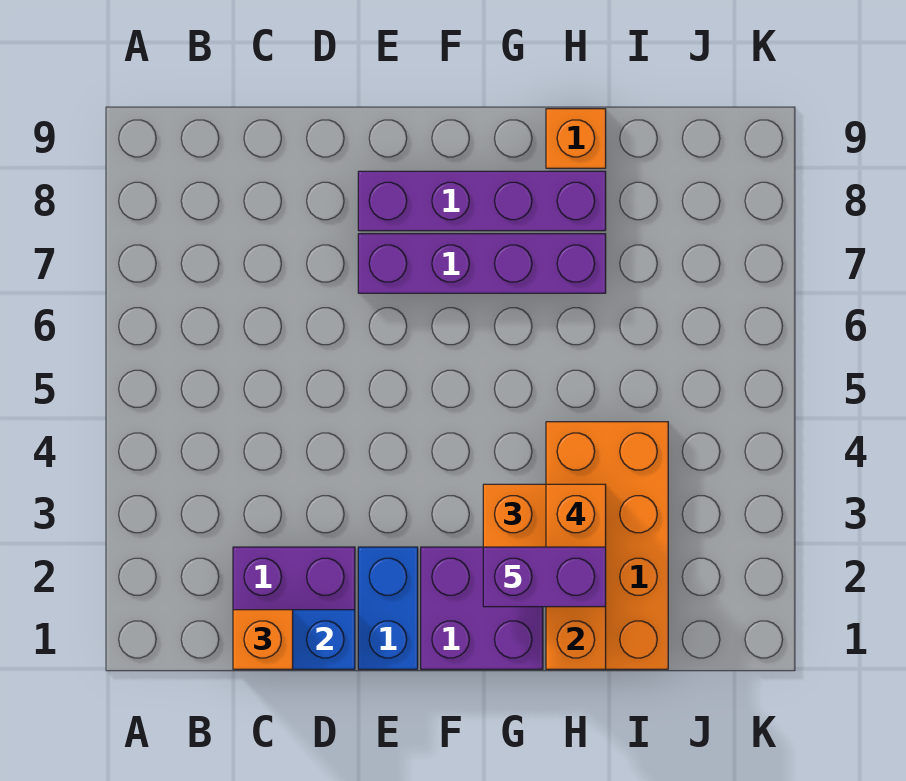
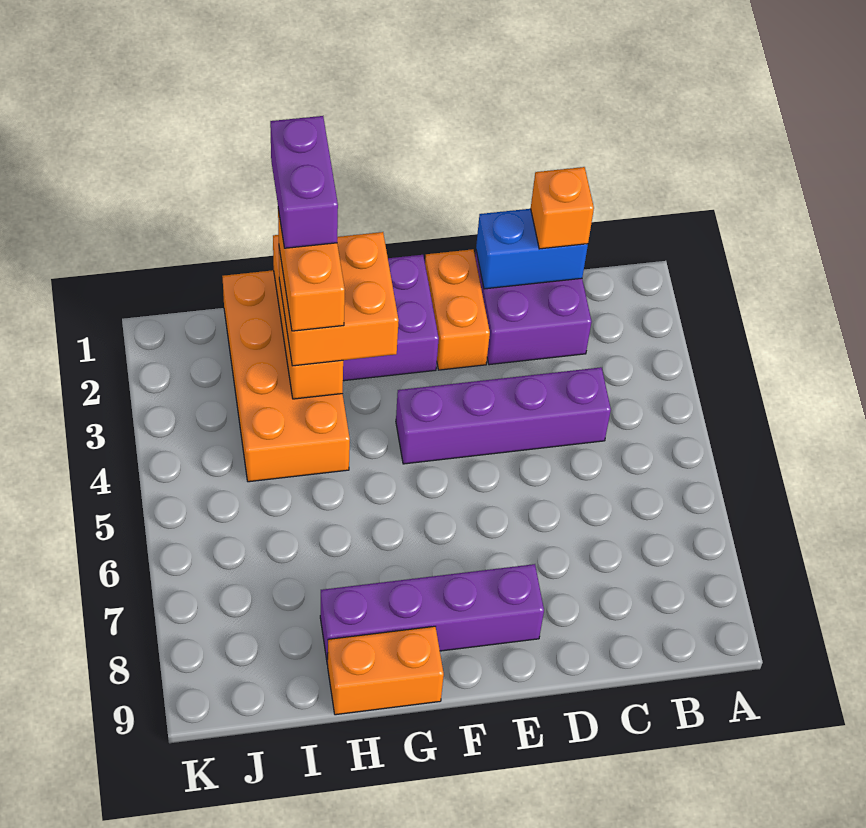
blue 1x2 brick [358,547,418,669] -> orange 1x2 brick [425,249,490,370]
purple 1x4 brick [358,234,606,293] -> purple 1x4 brick moved to [396,367,611,464]
purple 1x2 brick [483,547,606,607] -> purple 1x2 brick turned to [270,116,338,248]
orange 1x1 brick [546,109,606,168] -> orange 1x2 brick [328,626,444,715]

